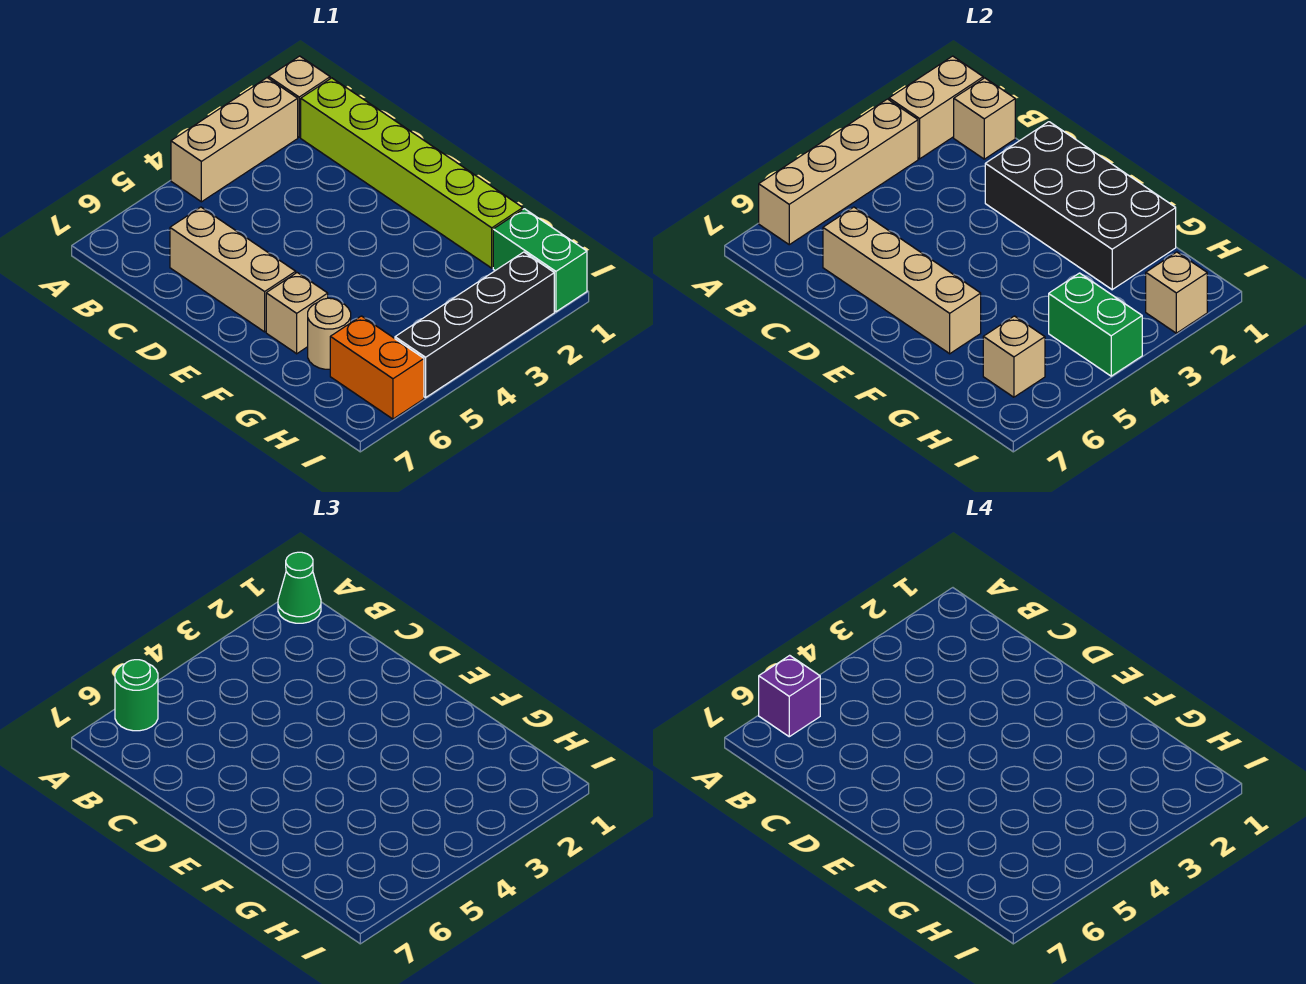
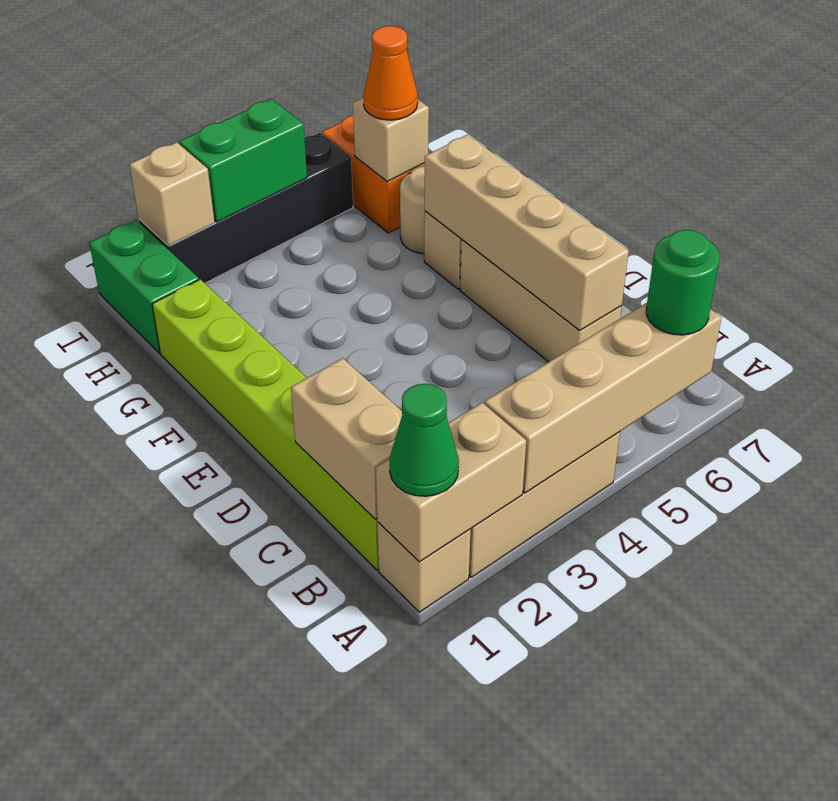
purple 1x1 brick [759,655,820,737] -> none
tan 1x1 brick [954,78,1015,159] -> tan 1x2 brick [291,358,402,519]
black 2x4 brick [985,122,1176,290] -> none
green 1x2 brick [1049,273,1142,376] -> green 1x2 brick turned to [179,99,307,222]
none -> orange 1x1 cone [363,26,418,120]

